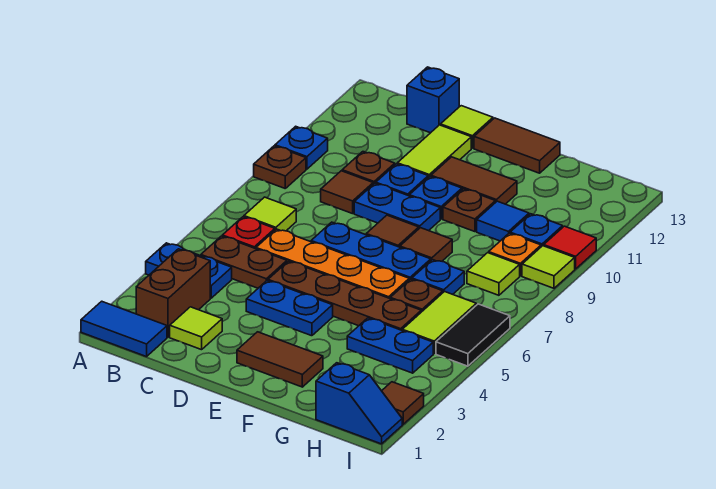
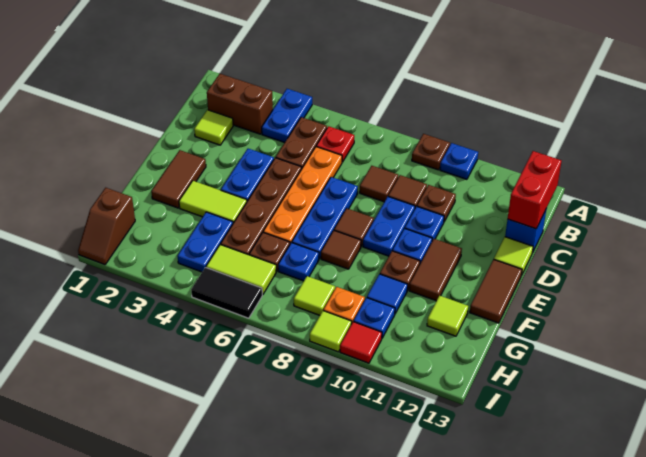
blue 1x2 tile [81,301,167,357] -> none
lime 1x1 tile [244,197,296,231] -> lime 1x1 tile moved to [427,296,468,336]
none -> red 1x2 brick [508,151,562,229]
lime 1x2 tile [397,125,471,177] -> lime 1x2 tile moved to [179,181,247,223]
blue 1x2 slope [316,363,402,444] -> brown 1x2 slope [78,188,135,265]
brown 1x1 tile [382,382,424,424] -> brown 1x1 tile moved to [360,166,398,202]

